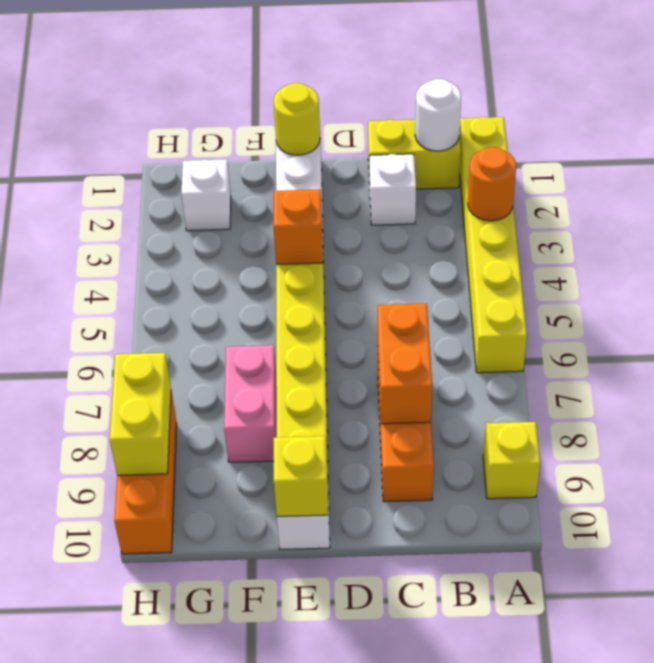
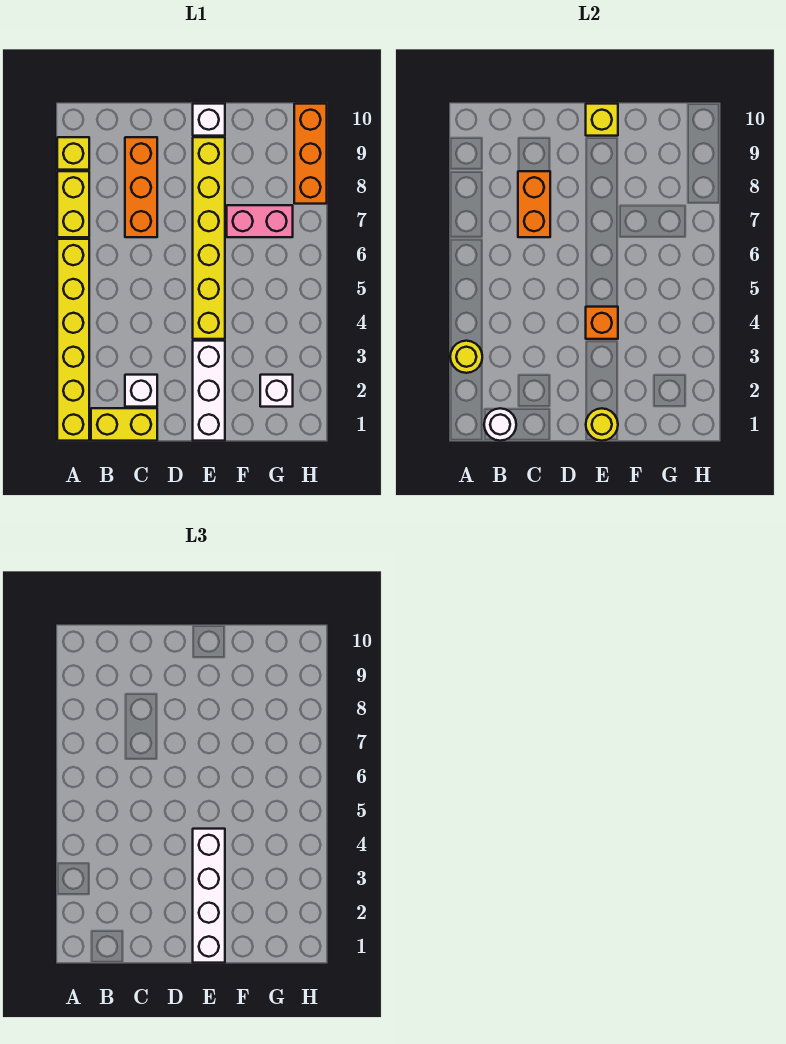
orange 1x1 round brick [468,147,516,221] -> yellow 1x1 round brick [450,341,482,373]
none -> white 1x4 brick [193,829,225,963]
pink 1x2 brick [224,345,277,462] -> pink 1x2 brick turned to [227,205,293,237]
yellow 1x2 brick [110,353,171,475] -> yellow 1x2 brick moved to [57,171,89,237]

